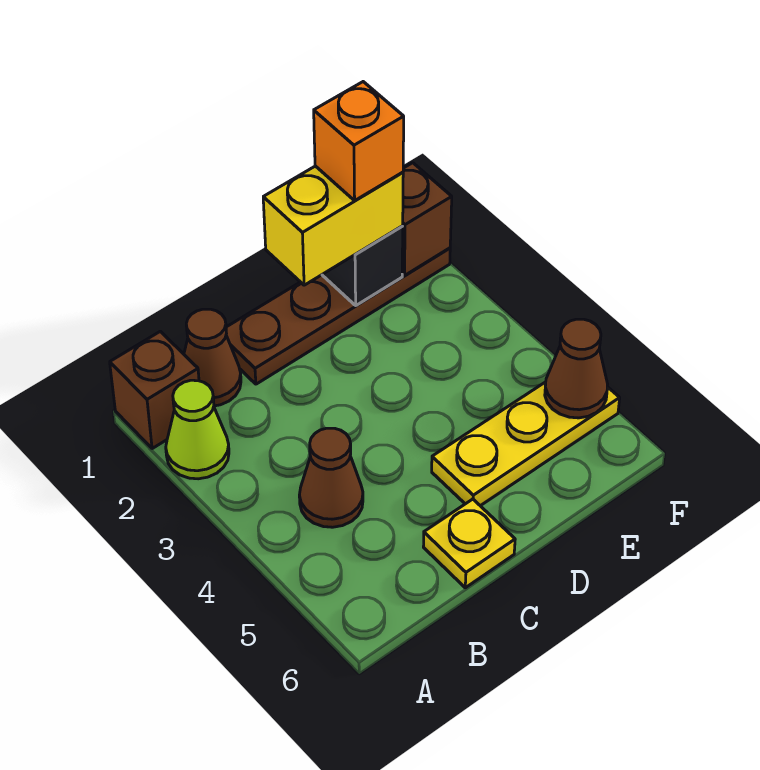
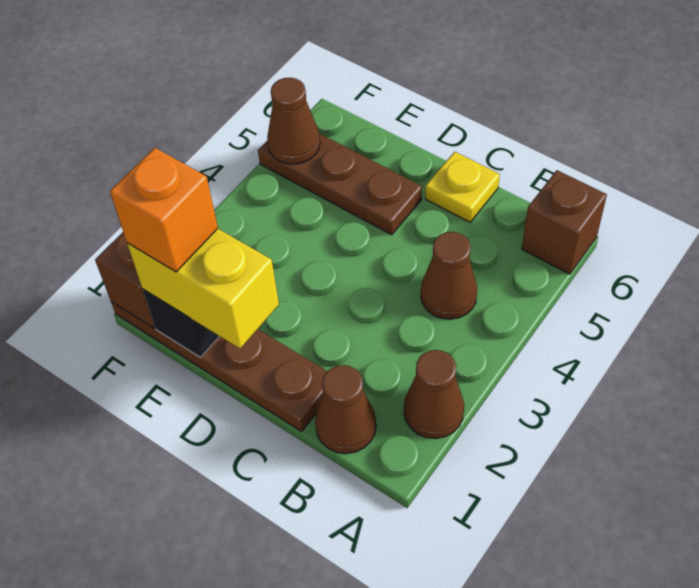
brown 1x1 brick [110,331,199,449] -> brown 1x1 brick moved to [522,170,607,274]
lime 1x1 cone [166,380,229,479] -> brown 1x1 cone [404,350,464,439]
yellow 1x3 plate [432,382,620,506] -> brown 1x3 plate [258,133,422,235]

